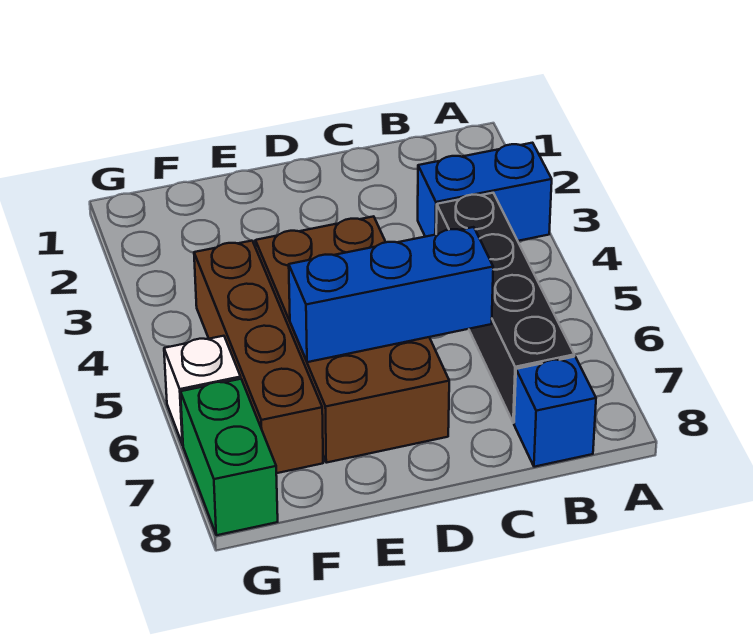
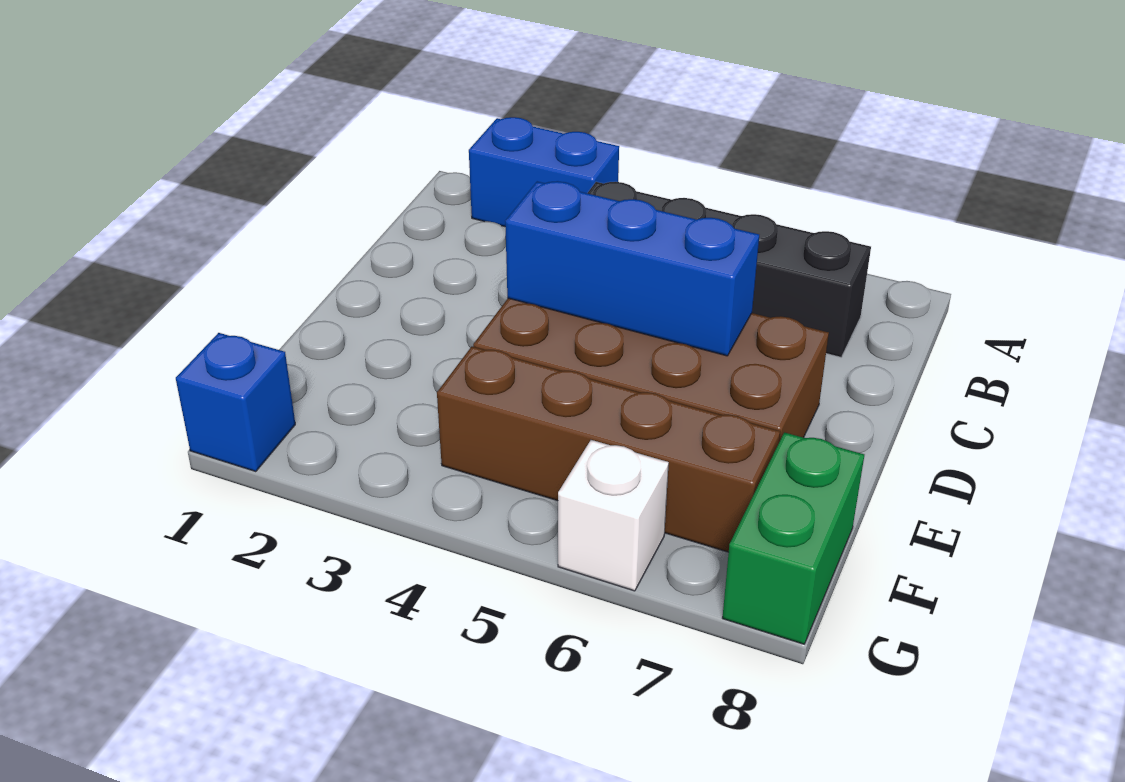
blue 1x2 brick [418,143,552,241] -> blue 1x2 brick turned to [469,117,619,227]
blue 1x1 brick [514,357,596,467] -> blue 1x1 brick moved to [176,333,295,472]
blue 1x3 brick [289,227,493,362] -> blue 1x3 brick turned to [505,181,759,356]
green 1x2 brick [181,379,278,535] -> green 1x2 brick turned to [722,432,864,644]

